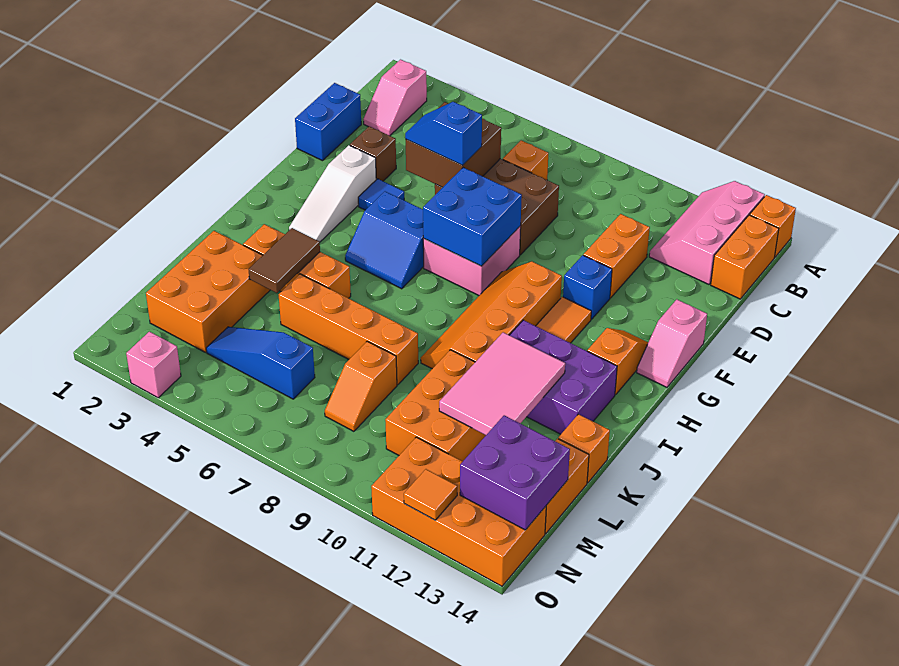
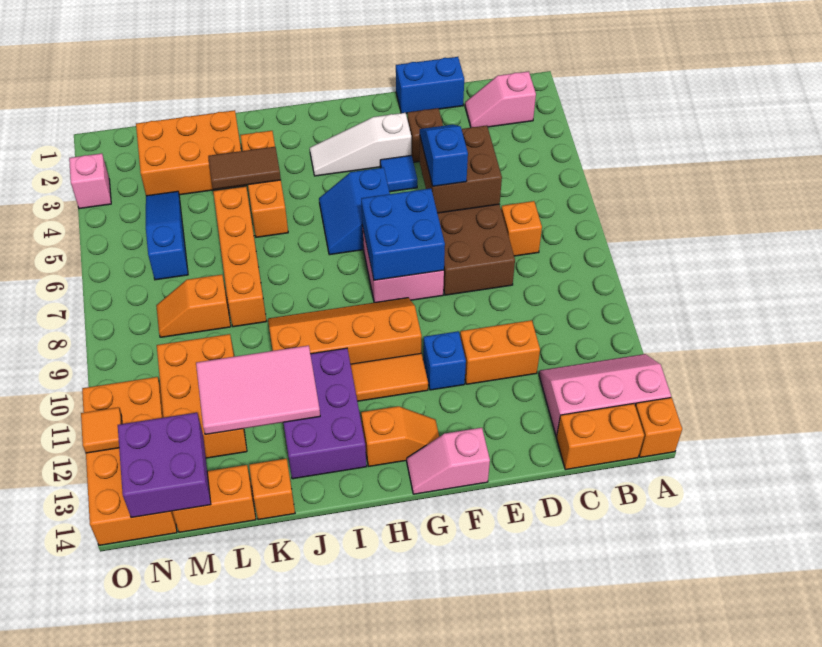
orange 2x3 brick [385,350,486,461] -> orange 2x3 brick turned to [157,334,247,458]

